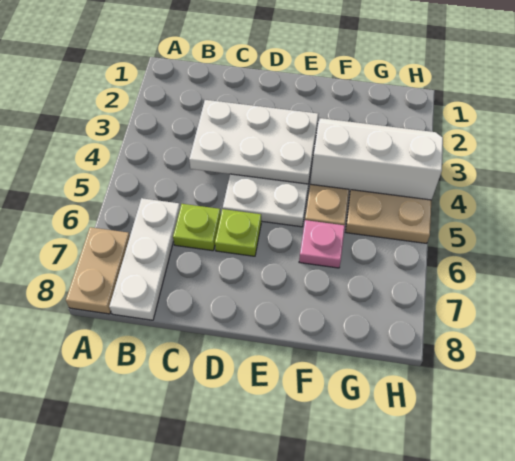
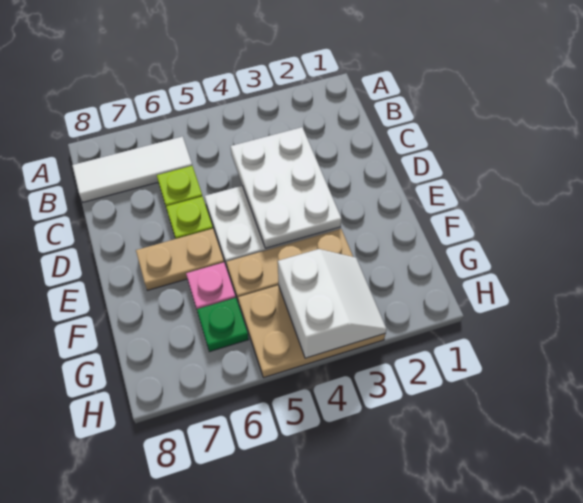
tan 1x2 plate [66,227,130,314] -> tan 1x2 plate moved to [136,229,224,290]
white 1x3 plate [109,198,180,320] -> white 1x3 tile [72,136,192,202]
white 2x3 slope [310,118,443,200] -> white 2x2 slope [278,249,387,358]
none -> green 1x1 plate [197,298,249,352]

